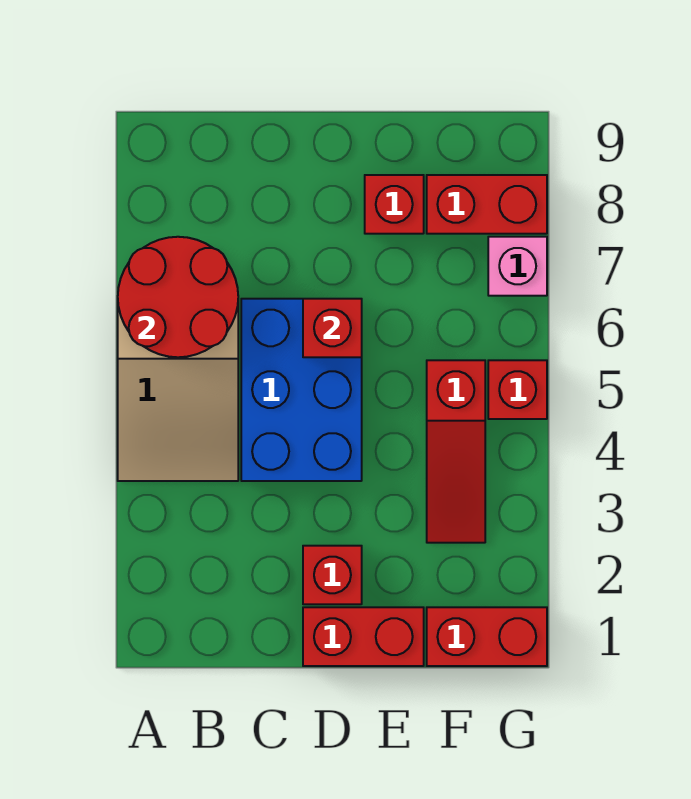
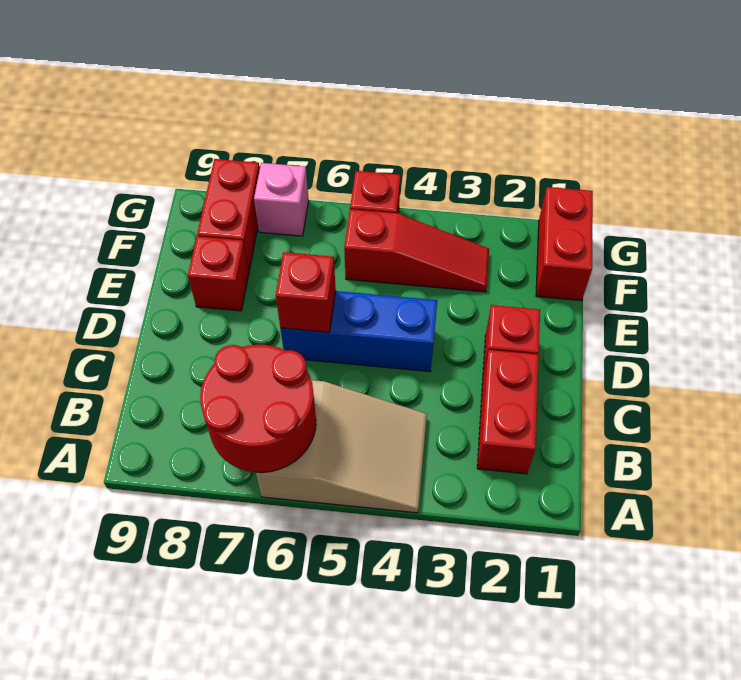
blue 2x3 brick [241,299,362,481] -> blue 1x3 brick [281,291,437,371]
red 1x2 brick [303,607,424,666] -> red 1x2 brick moved to [477,350,539,474]

